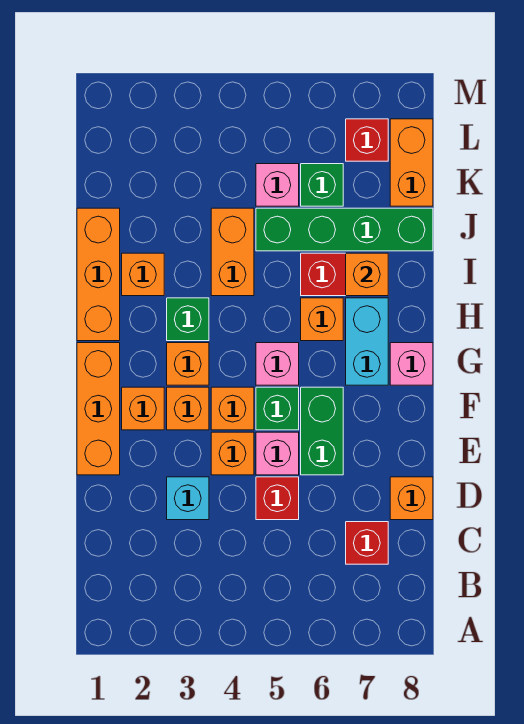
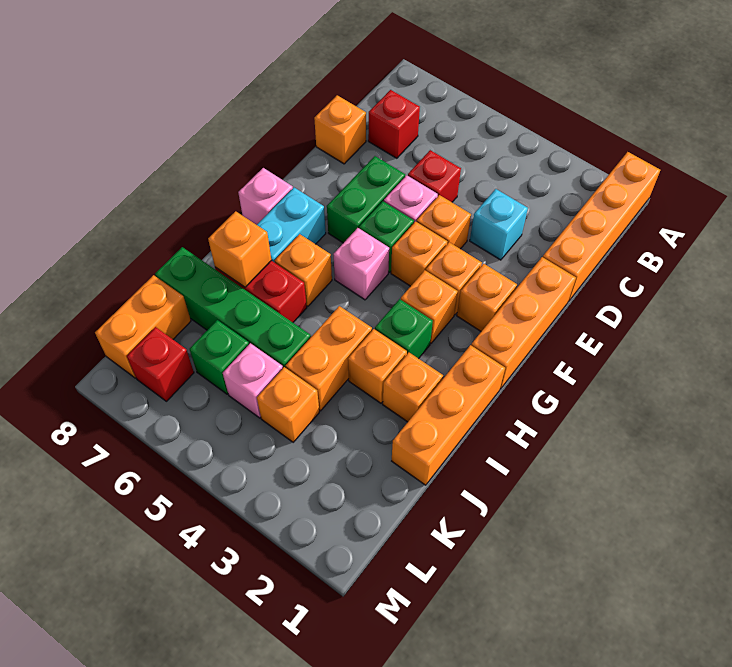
none -> orange 1x4 brick [543,152,660,301]
none -> orange 1x1 brick [348,329,407,403]
none -> orange 1x1 brick [257,367,319,442]

